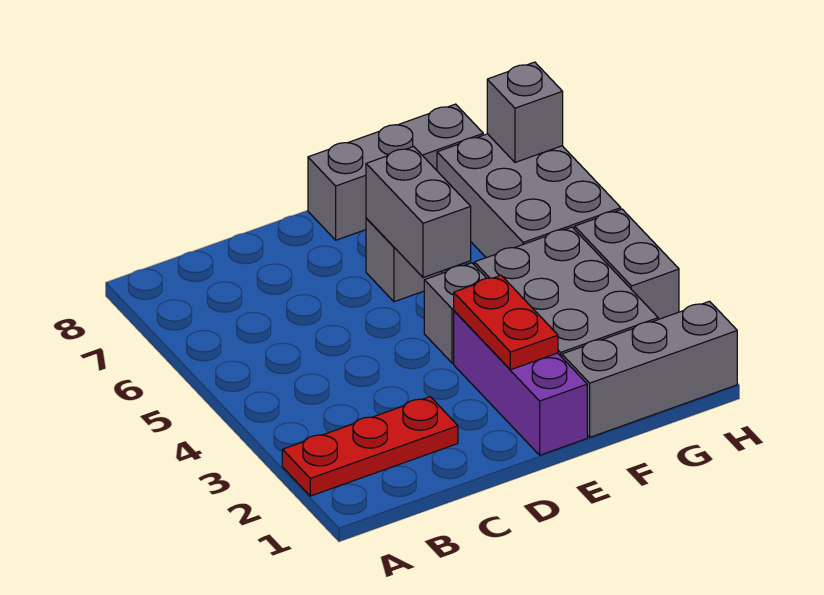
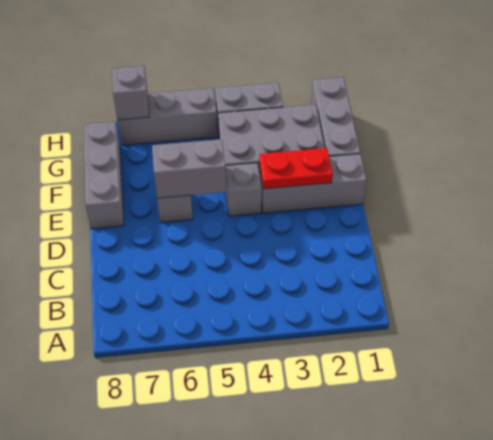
red 1x3 plate [282,397,458,496] -> none
purple 1x3 brick [454,311,587,455] -> grey 1x3 brick [259,154,366,213]
grey 2x3 brick [437,134,621,258] -> grey 1x3 brick [117,88,217,145]

